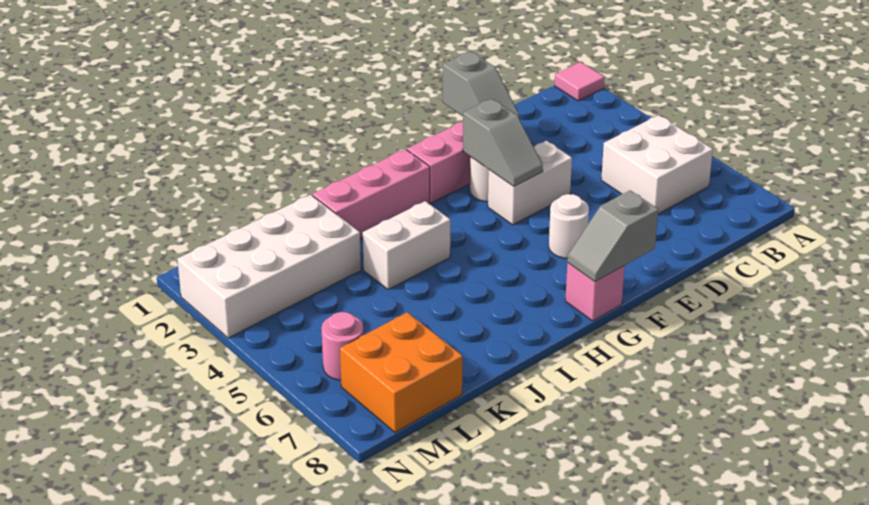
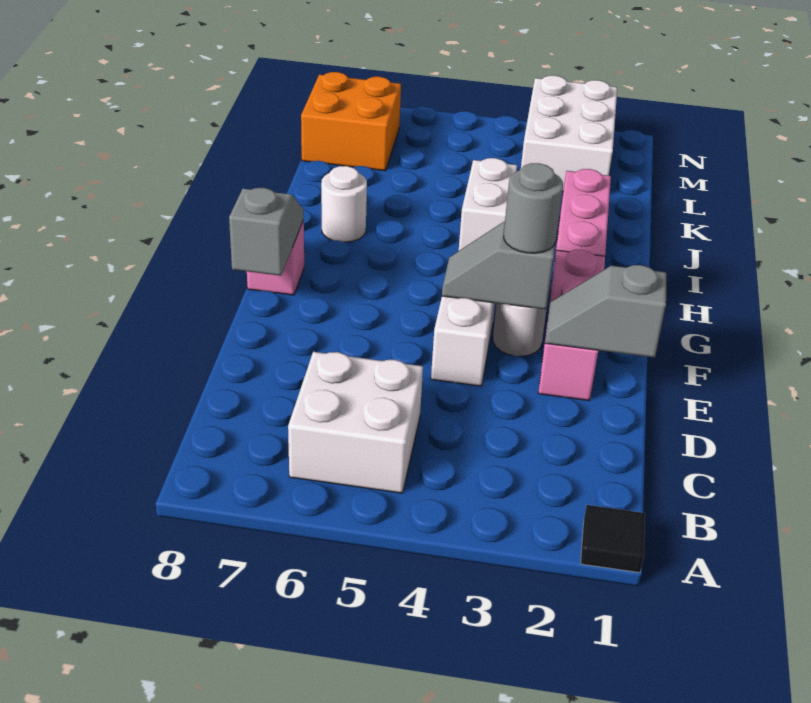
pink 1x1 tile [555,62,604,101] -> black 1x1 tile [581,505,645,573]
none -> grey 1x1 round brick [504,163,563,253]
white 1x1 round brick [549,194,589,258] -> white 1x1 round brick moved to [321,166,367,242]
white 2x4 brick [177,195,361,338] -> white 2x3 brick [521,76,617,192]
pink 1x1 round brick [321,312,364,380] -> none

